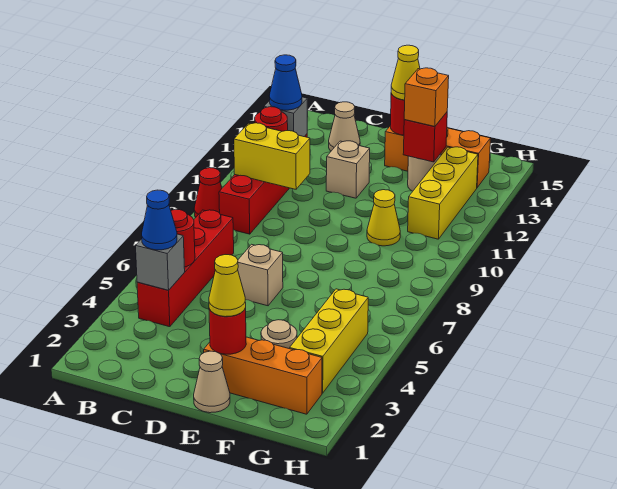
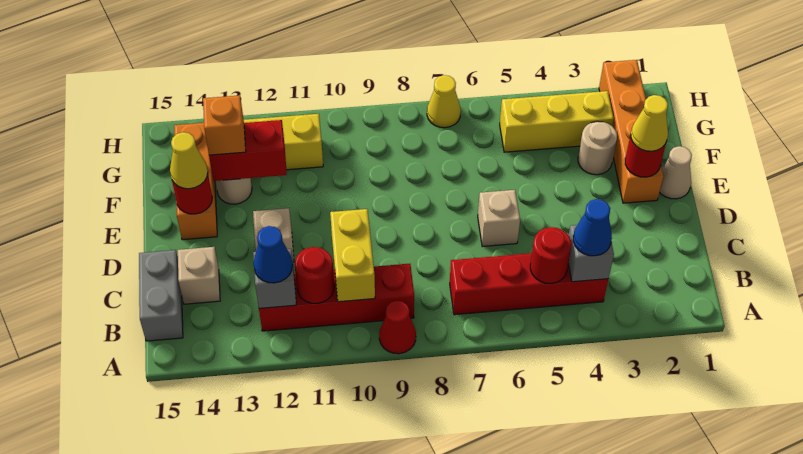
none -> grey 1x2 brick [139,250,183,341]
tan 1x1 cone [329,102,360,151] -> tan 1x1 brick [178,247,220,304]
orange 1x3 brick [204,337,322,414] -> orange 1x4 brick [599,60,663,203]
yellow 1x1 cone [367,190,400,246] -> yellow 1x1 cone moved to [427,75,461,128]
red 1x1 brick [403,112,447,162] -> red 1x2 brick [209,120,287,181]

